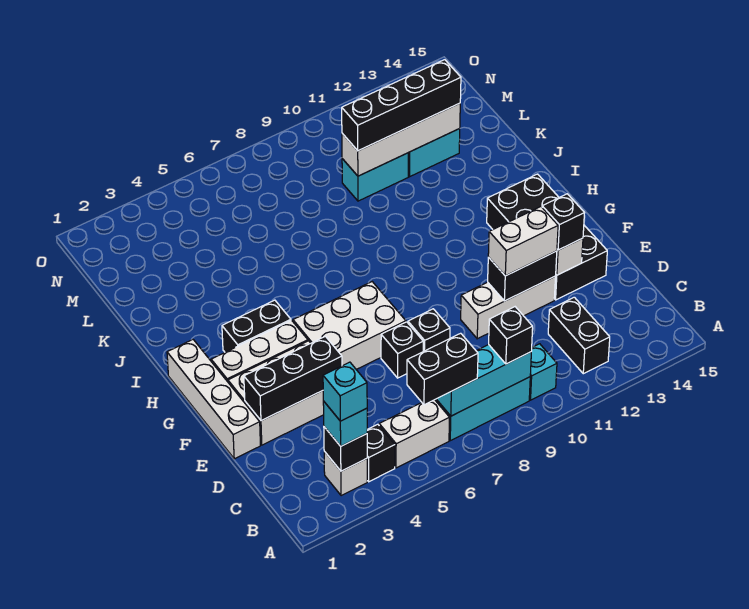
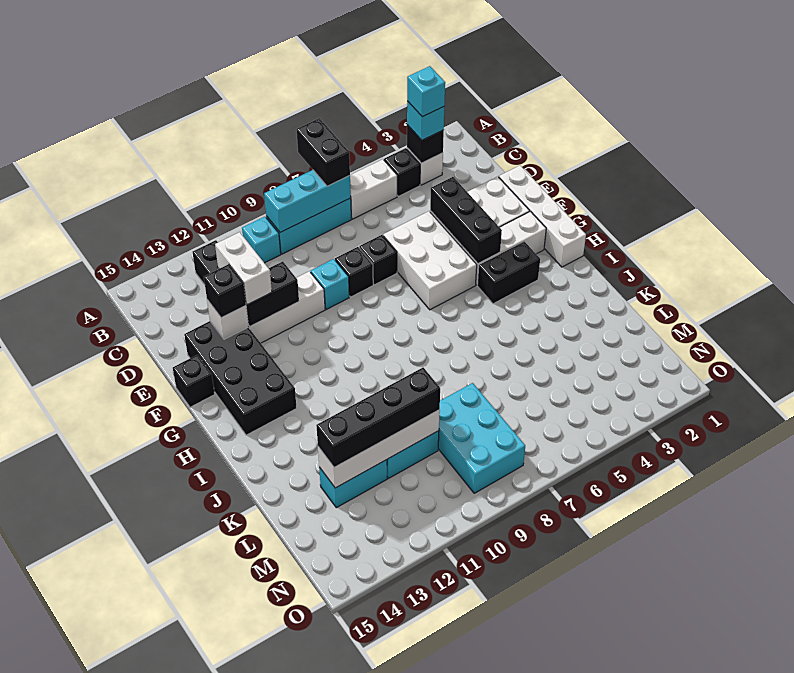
black 1x2 brick [407,333,478,405] -> black 1x2 brick turned to [297,118,350,186]
black 1x1 brick [489,307,533,364] -> black 1x1 brick moved to [173,355,215,407]
black 1x3 brick [244,336,342,421] -> black 1x3 brick turned to [430,177,502,263]
none -> cyan 1x1 brick [311,259,349,309]
white 1x2 brick [488,207,558,276] -> white 1x2 brick turned to [215,232,272,305]
white 2x3 brick [293,282,406,369] -> white 2x3 brick turned to [383,211,477,310]
none -> cyan 2x3 brick [438,383,525,493]

